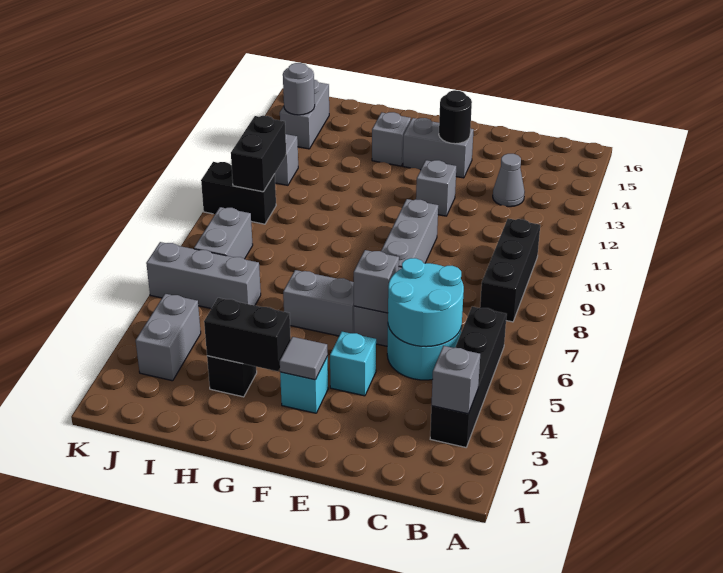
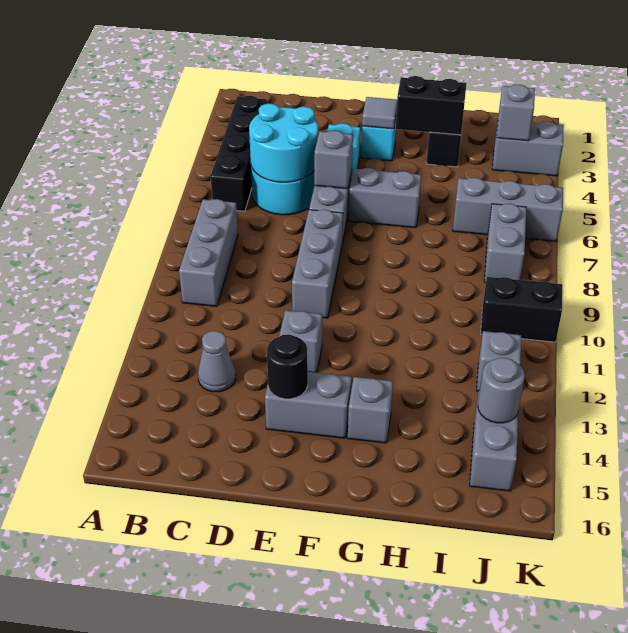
grey 1x1 brick [432,346,480,414] -> grey 1x1 brick moved to [497,85,535,141]
black 1x3 brick [480,219,540,322] -> grey 1x3 brick [179,199,238,306]
grey 1x2 brick [136,294,201,381] -> grey 1x2 brick turned to [492,121,563,176]
black 1x2 brick [231,116,286,192] -> none

